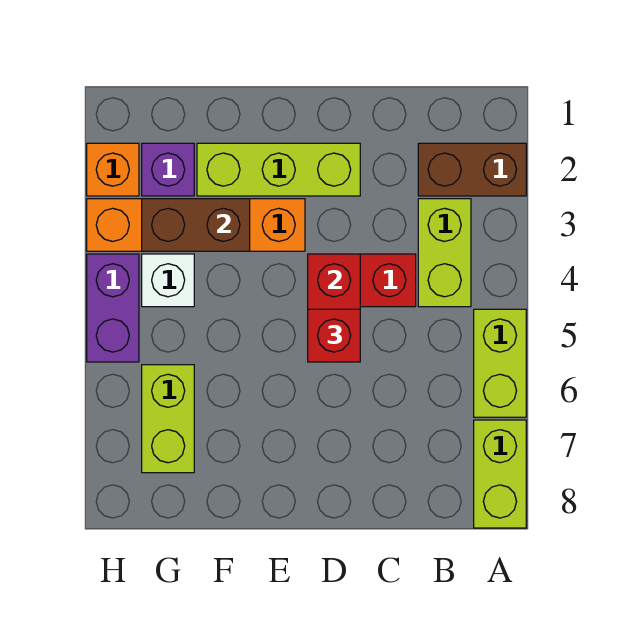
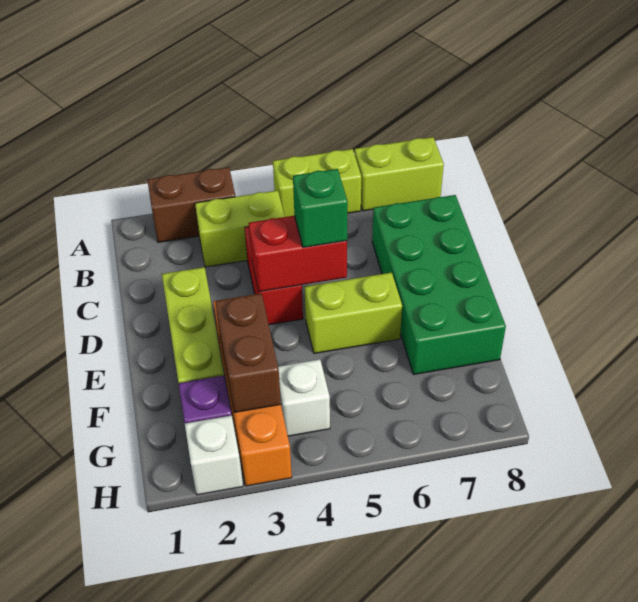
brown 1x2 brick [418,143,526,196] -> brown 1x2 brick turned to [147,167,235,242]
none -> green 2x4 brick [372,195,506,375]
red 1x1 brick [308,309,360,362] -> green 1x1 brick [293,169,348,247]
lime 1x2 brick [142,365,194,473] -> lime 1x2 brick moved to [304,272,402,353]
orange 1x1 brick [87,143,139,196] -> white 1x1 brick [185,415,243,495]
purple 1x2 brick [87,254,139,362] -> none

